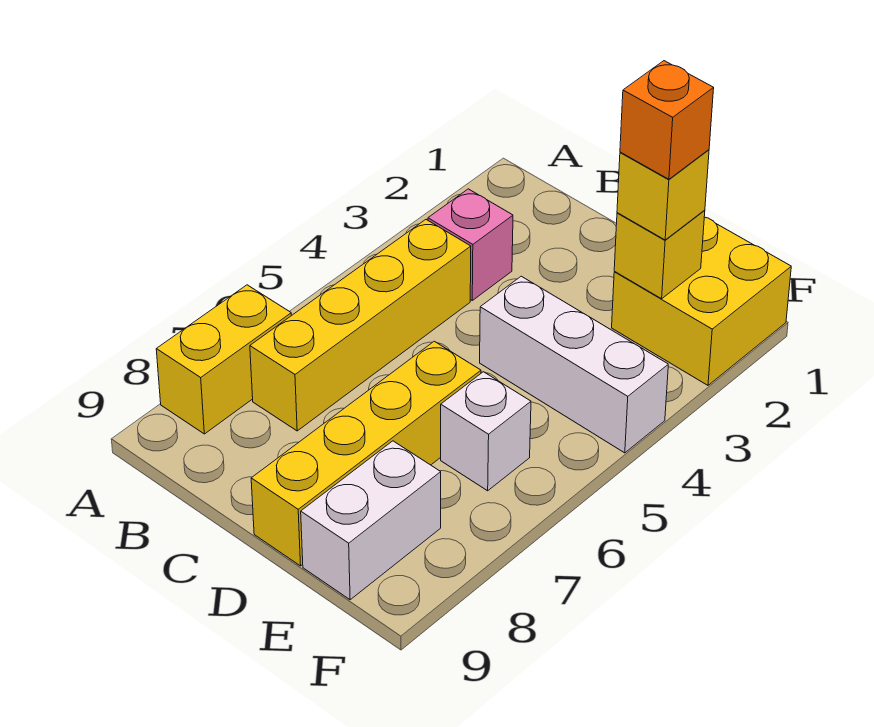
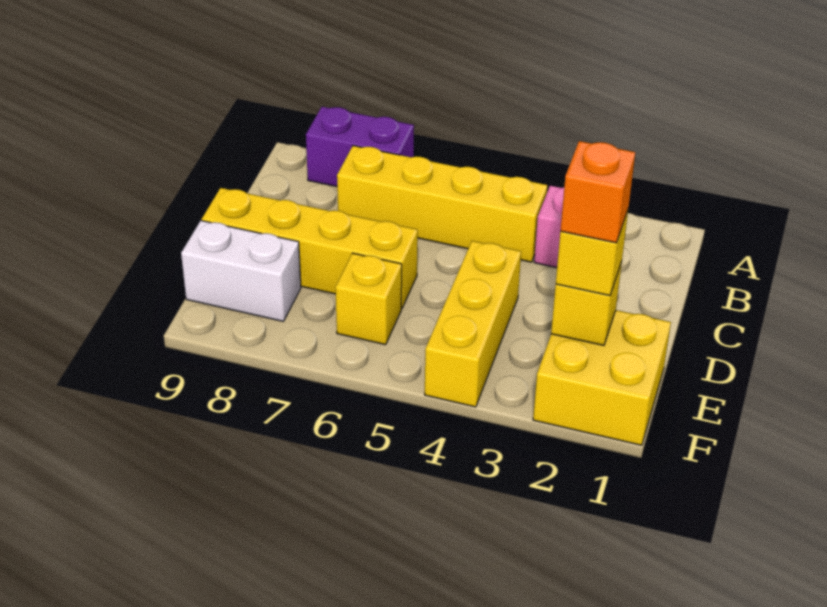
yellow 1x2 brick [156,285,291,434] -> purple 1x2 brick [306,107,414,186]
white 1x3 brick [480,276,668,453] -> yellow 1x3 brick [425,241,521,407]
white 1x1 brick [441,372,531,491] -> yellow 1x1 brick [335,253,402,345]

